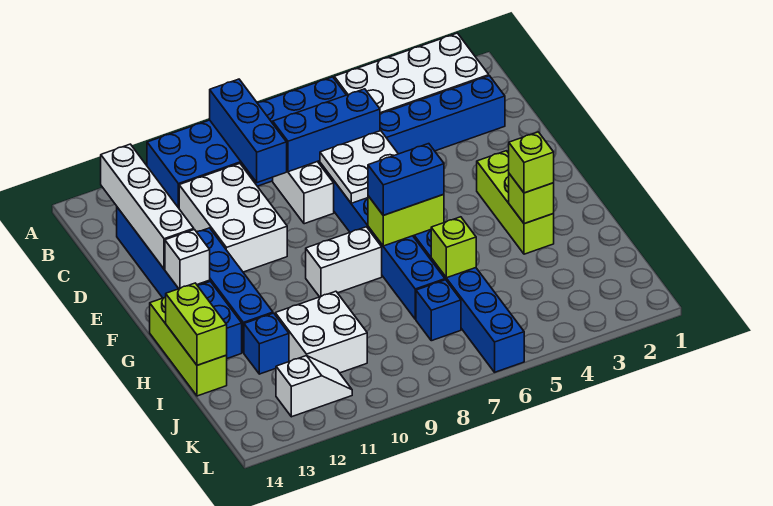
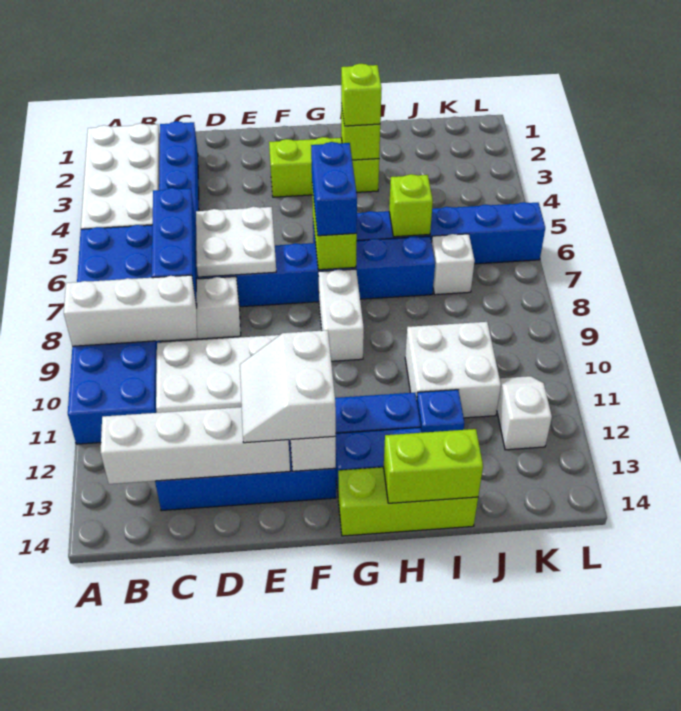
blue 1x3 brick [210,79,287,183] -> white 1x3 brick [64,275,197,346]
none -> white 2x2 slope [240,330,336,443]
blue 1x1 brick [416,280,461,341] -> white 1x1 brick [432,234,475,295]

